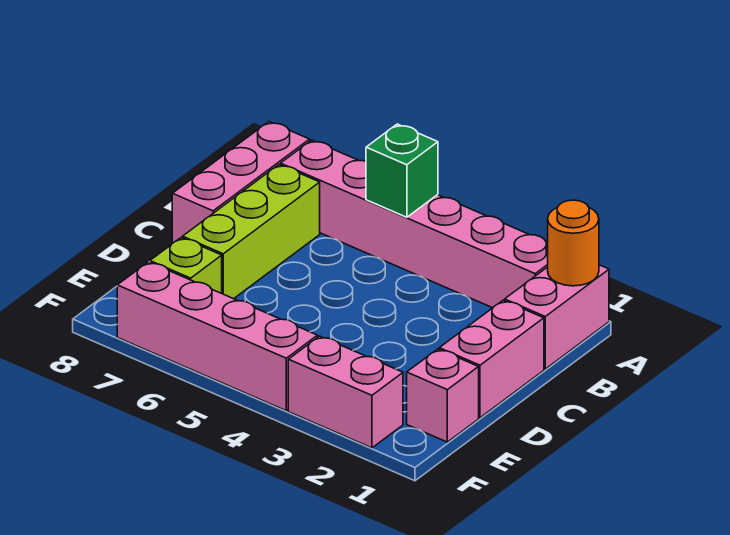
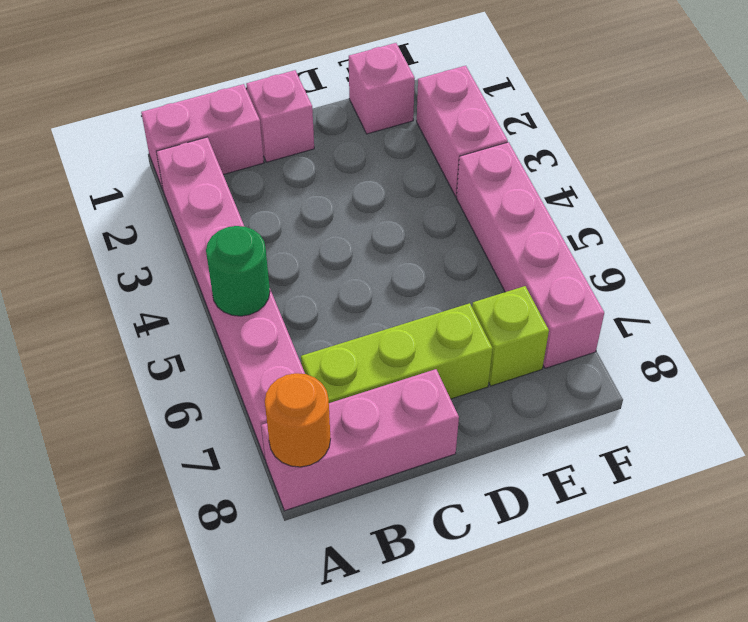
orange 1x1 round brick [548,200,599,286] -> orange 1x1 round brick moved to [265,373,330,467]
green 1x1 brick [366,124,438,217] -> green 1x1 round brick [206,226,270,316]
pink 1x2 brick [439,300,544,418] -> pink 1x1 brick [246,70,314,162]

